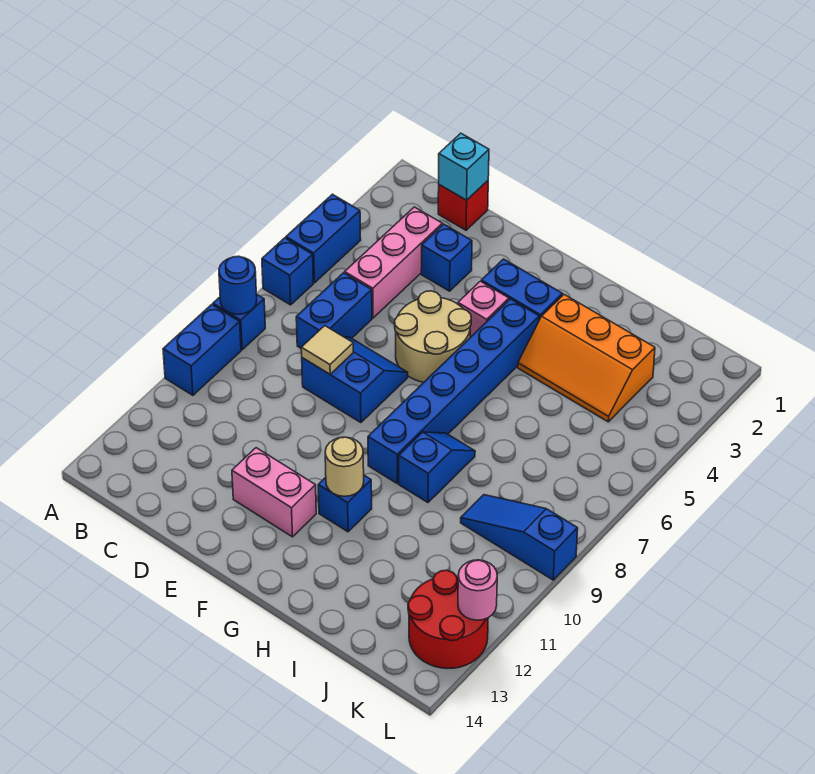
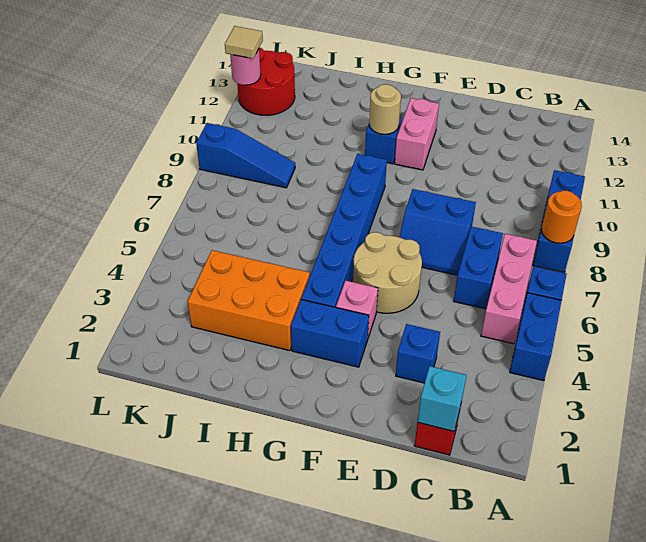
blue 1x1 round brick [219,256,257,314] -> orange 1x1 round brick [541,191,582,243]
pink 1x3 brick [345,207,442,318] -> pink 1x3 brick moved to [481,234,537,344]
tan 1x1 tile [301,326,353,374] -> tan 1x1 tile moved to [225,26,263,59]
pink 1x2 brick [232,448,316,537] -> pink 1x2 brick turned to [395,98,439,170]
orange 2x3 slope [518,295,655,422] -> orange 2x3 brick [188,250,310,351]
blue 1x2 slope [399,432,475,503] -> none

